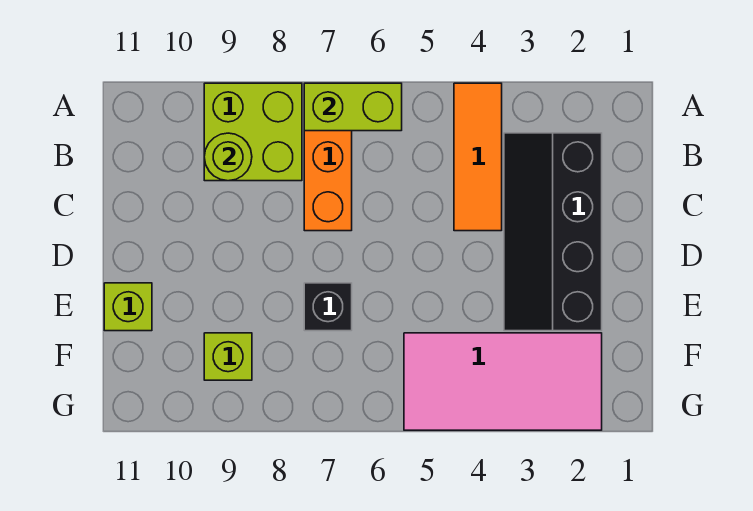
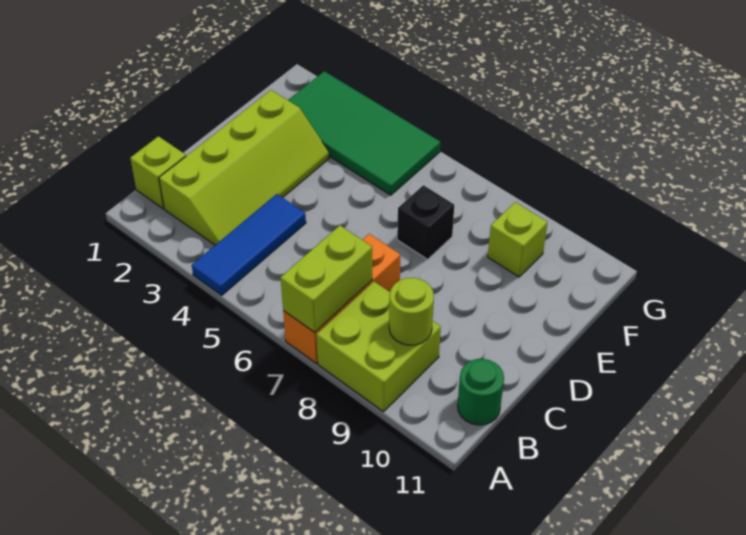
orange 1x3 tile [454,83,502,231] -> blue 1x3 tile [192,194,306,295]
lime 1x2 brick [304,83,402,131] -> lime 1x2 brick turned to [281,226,372,332]
black 2x4 slope [504,133,602,331] -> lime 2x4 slope [159,90,330,245]
none -> green 1x1 round brick [457,359,504,425]
lime 1x1 brick [104,283,152,331] -> lime 1x1 brick moved to [130,136,186,209]
pink 2x4 tile [404,333,602,430] -> green 2x4 tile [288,71,440,195]

